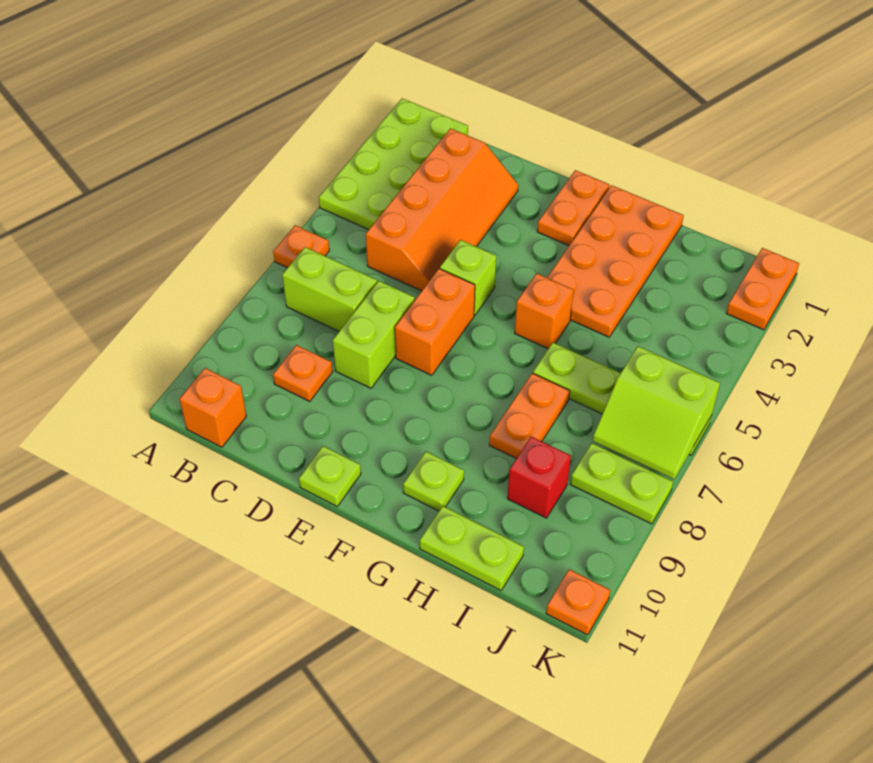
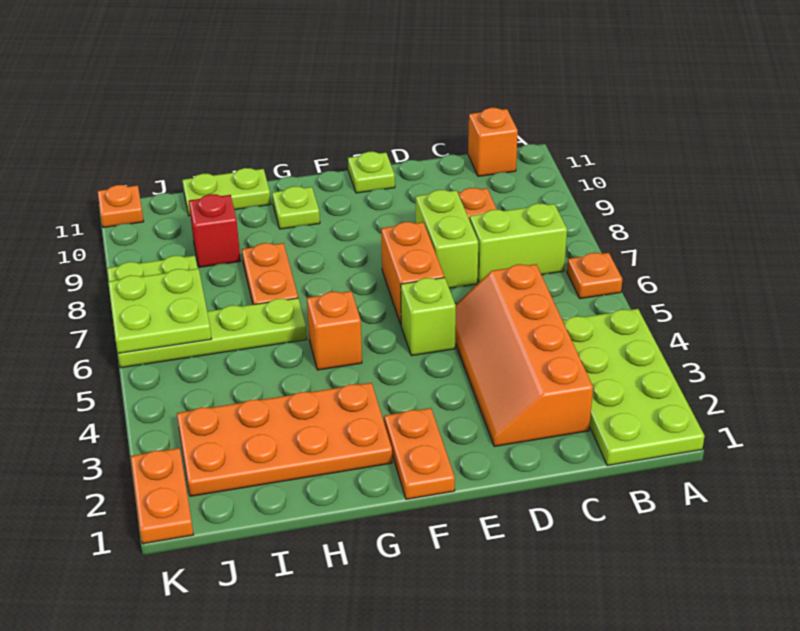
orange 2x4 plate [547,185,684,337] -> orange 2x4 plate turned to [177,383,392,496]
lime 2x2 slope [593,346,720,479] -> lime 2x2 plate [108,269,211,353]

